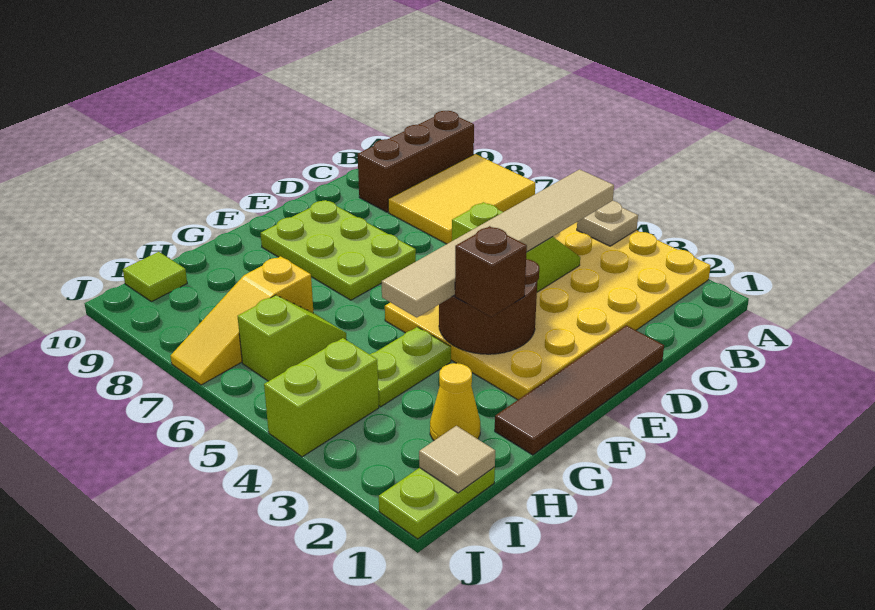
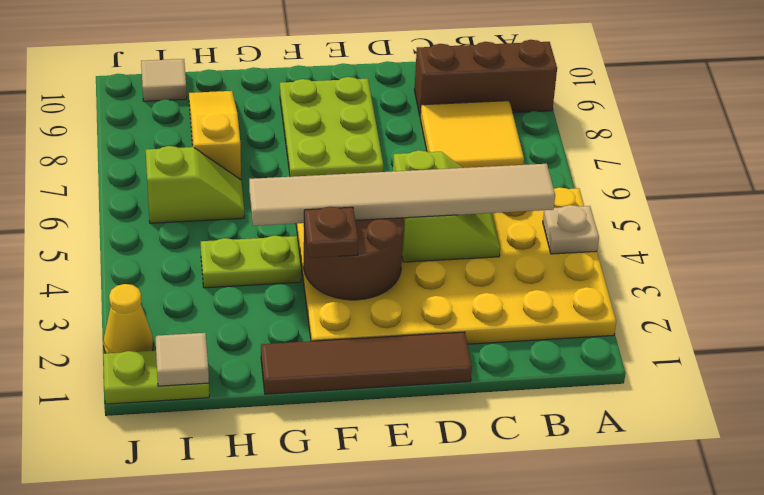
yellow 2x3 tile [388,154,535,244] -> yellow 2x2 tile [420,101,524,168]
brown 1x1 brick [455,226,527,317] -> brown 1x1 plate [304,207,358,258]
yellow 1x1 cone [430,363,480,440] -> yellow 1x1 cone moved to [103,284,153,353]
yellow 1x3 slope [171,256,313,385] -> yellow 1x3 slope turned to [189,91,241,180]
lime 1x2 brick [264,338,379,457] -> none
lime 1x1 tile [123,252,187,302] -> tan 1x1 tile [141,59,187,101]

